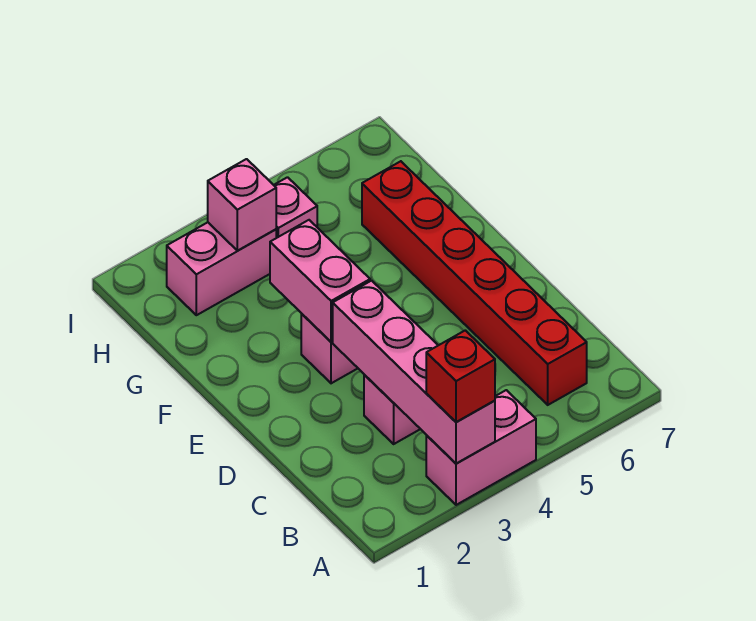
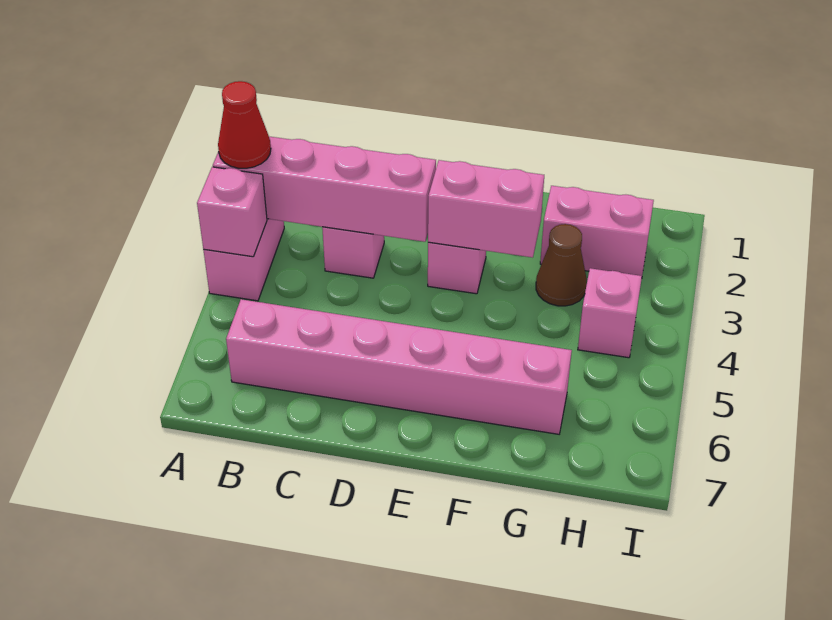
red 1x1 brick [426,330,495,422] -> red 1x1 cone [218,81,271,168]
red 1x6 brick [362,161,587,405] -> pink 1x6 brick [226,299,572,434]
none -> brown 1x1 cone [536,224,587,306]
pink 1x2 brick [167,222,276,315] -> pink 1x2 brick turned to [540,186,654,276]
pink 1x1 brick [208,159,276,251] -> pink 1x1 brick moved to [197,167,267,257]

